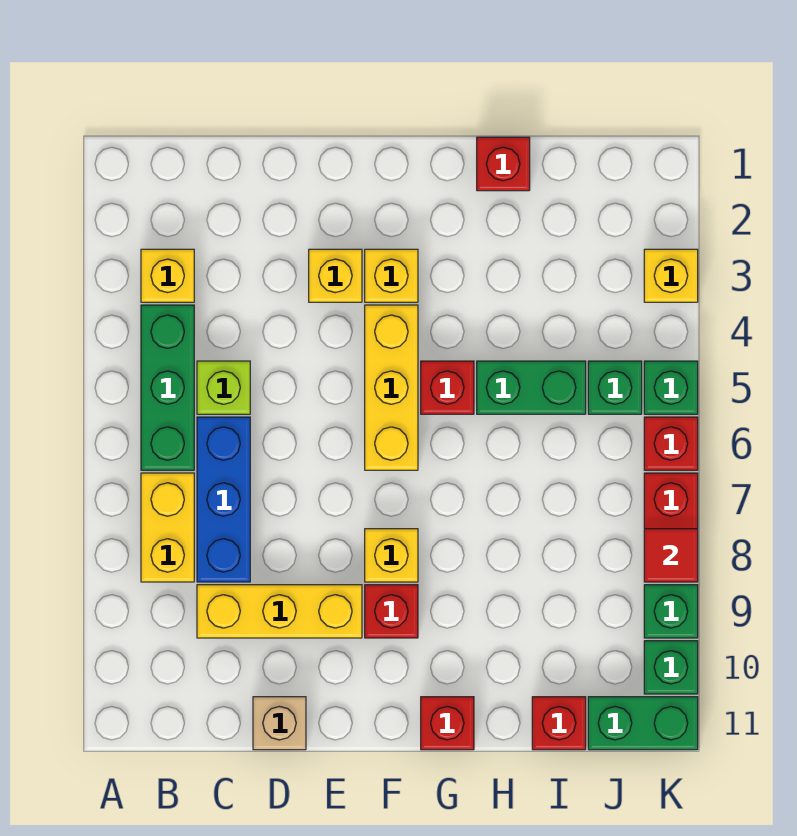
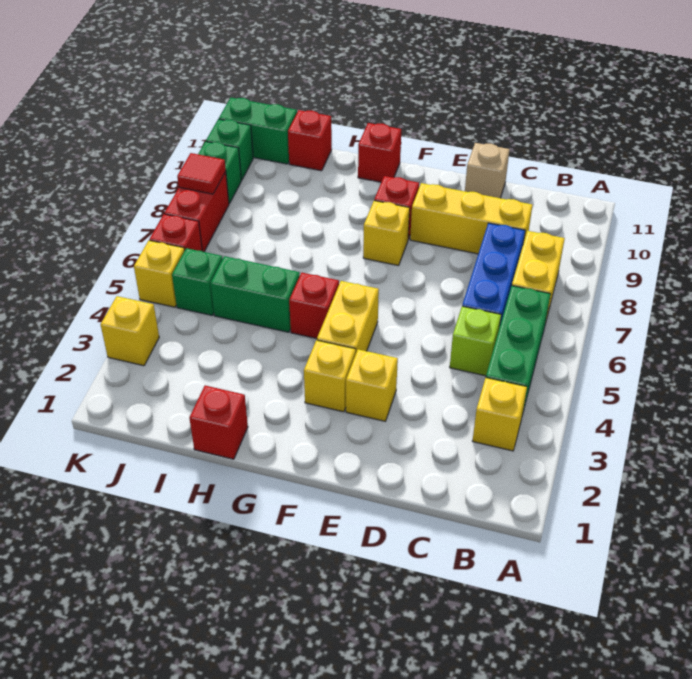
yellow 1x3 brick [365,305,418,470] -> yellow 1x2 brick [317,281,379,352]
green 1x1 brick [644,361,698,414] -> yellow 1x1 brick [134,240,185,307]

